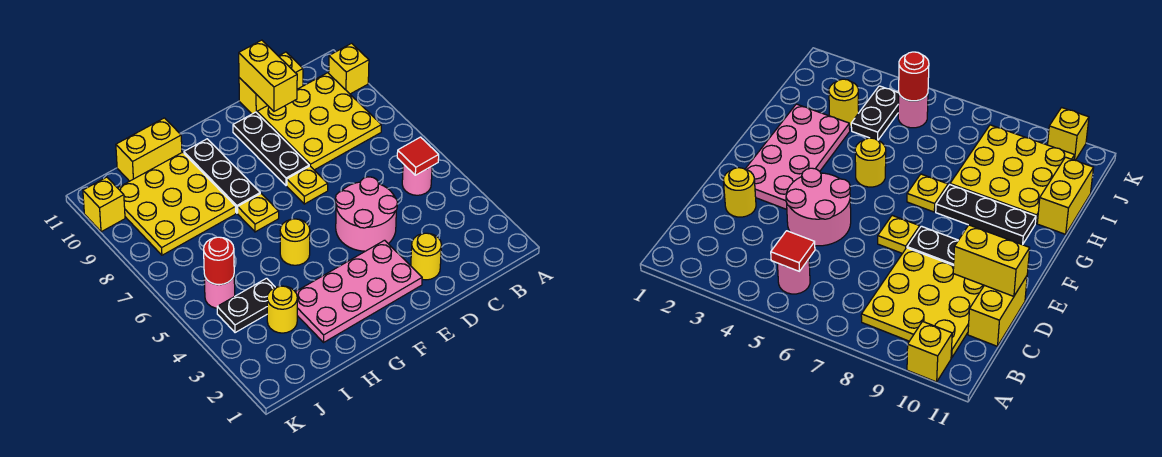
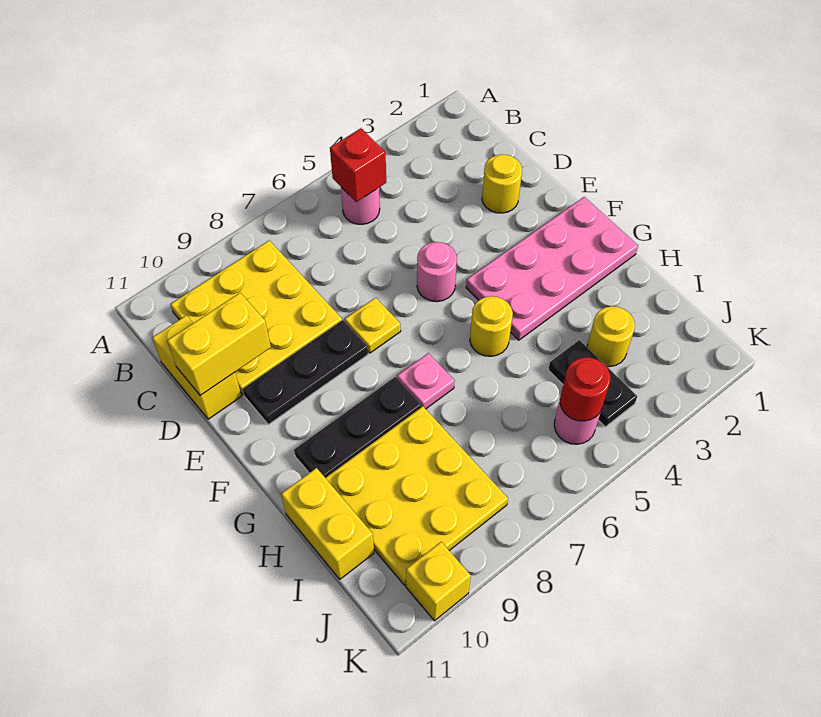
yellow 1x1 brick [329,43,369,94] -> none
red 1x1 tile [397,137,439,175] -> red 1x1 brick [330,128,386,202]
pink 2x2 round brick [335,177,397,251] -> pink 1x1 round brick [417,242,457,302]
pink 2x4 plate [296,240,422,342] -> pink 2x4 plate turned to [466,197,638,340]
yellow 1x1 plate [238,194,279,232] -> pink 1x1 plate [397,353,455,409]

